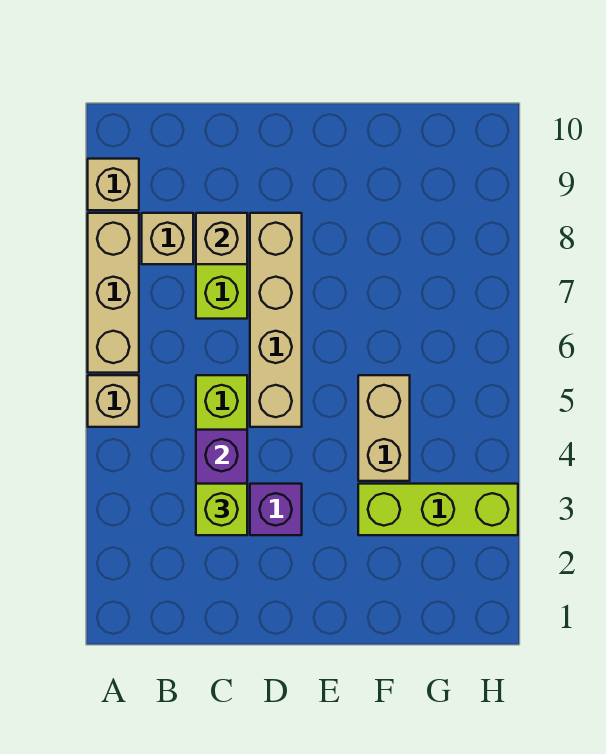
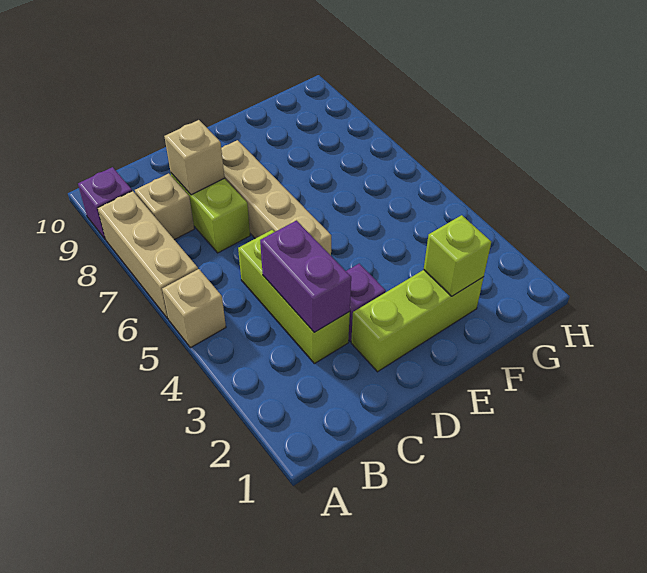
tan 1x1 brick [88,159,139,210] -> purple 1x1 brick [78,167,132,240]
lime 1x1 brick [196,484,247,535] -> lime 1x1 brick moved to [424,215,491,296]
lime 1x3 brick [358,484,518,535] -> lime 1x3 brick moved to [351,270,484,372]
tan 1x2 brick [358,375,410,481] -> none

